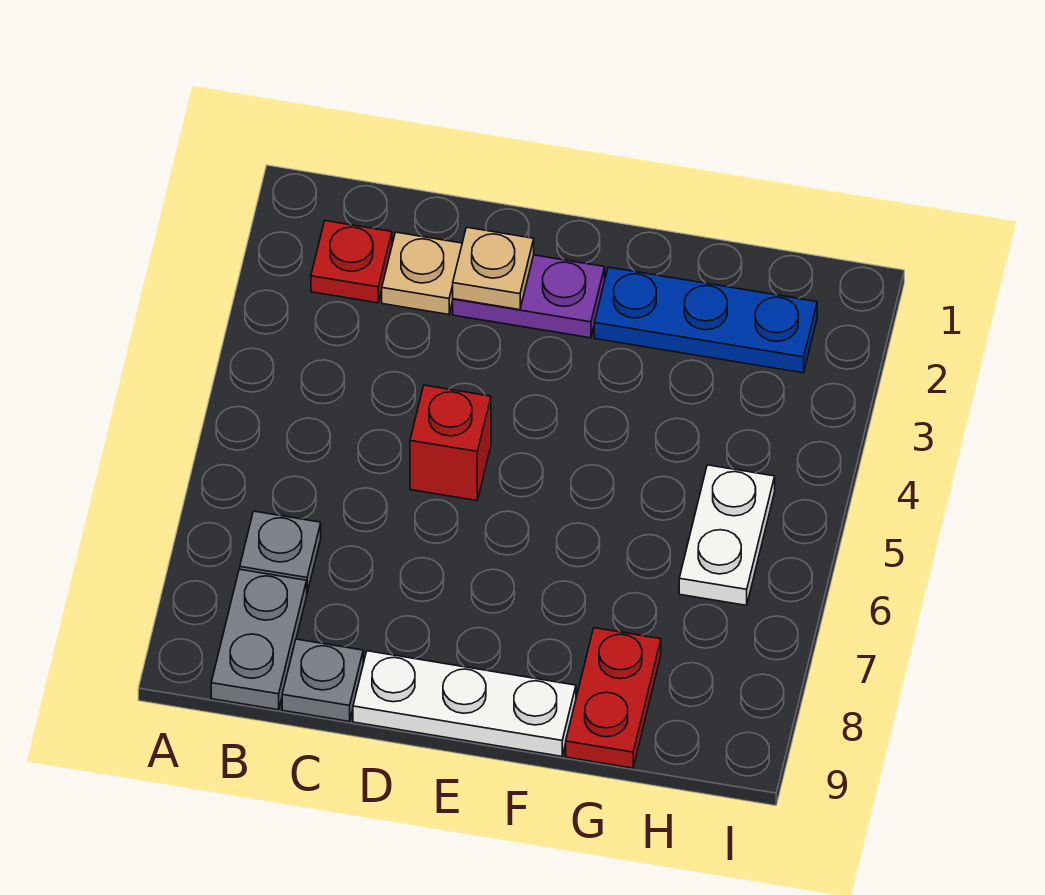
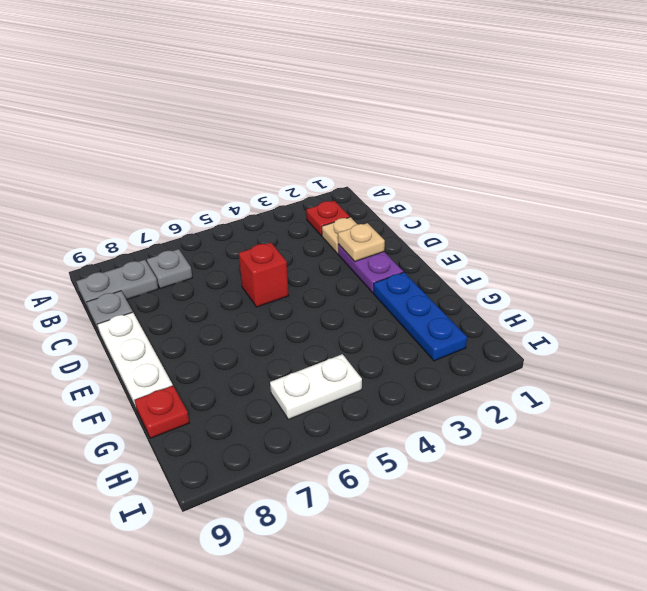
red 1x2 plate [566,628,661,768] -> red 1x1 plate [134,386,189,438]

